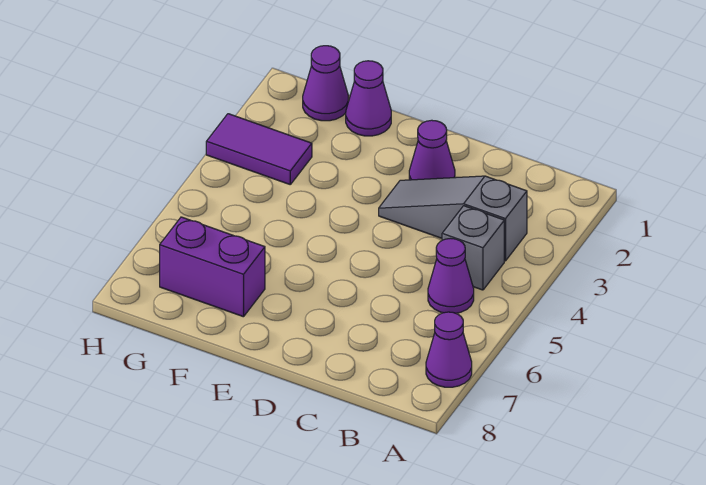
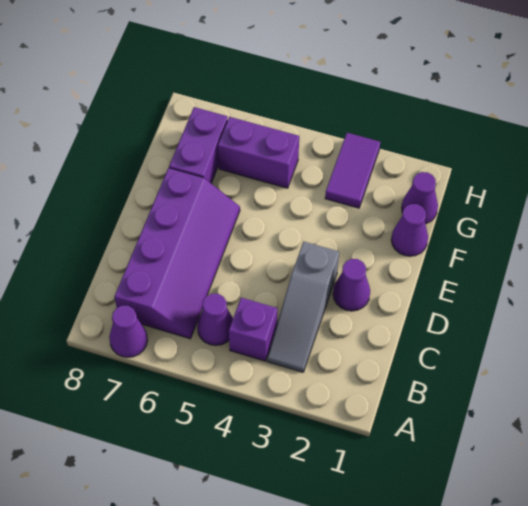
grey 1x3 slope [379,176,527,261] -> grey 1x3 slope turned to [267,242,339,372]
grey 1x1 brick [442,206,504,290] -> purple 1x1 brick [229,298,277,361]
none -> purple 2x4 slope [115,168,240,339]
none -> purple 1x2 brick [218,117,299,188]

